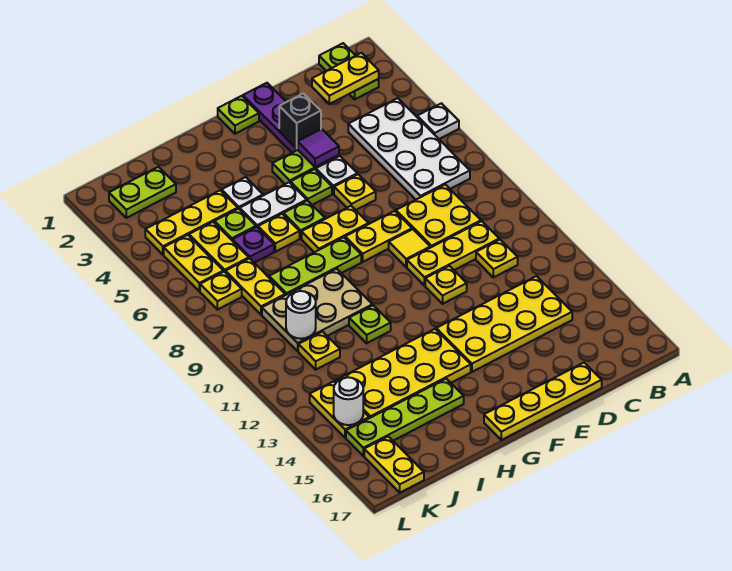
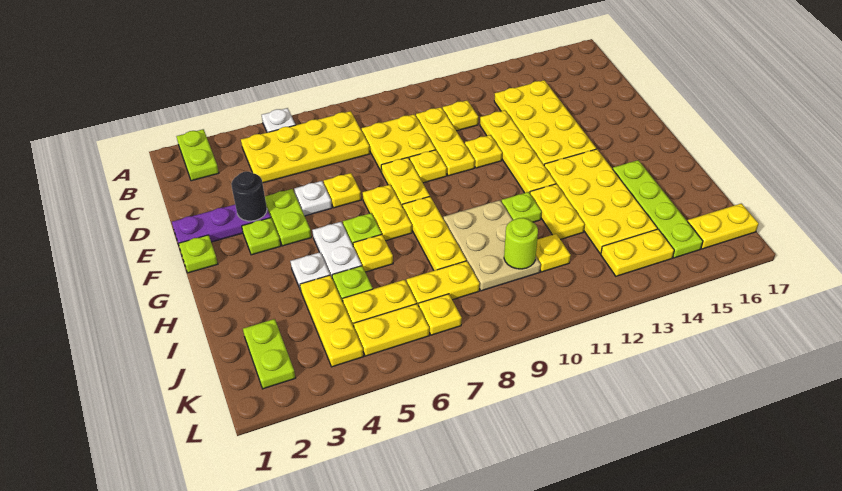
lime 1x2 plate [319,43,379,99] -> lime 1x2 plate turned to [176,129,219,181]
yellow 1x2 plate [312,53,379,104] -> yellow 1x2 plate moved to [530,184,585,239]
white 2x4 plate [348,98,470,200] -> yellow 2x4 plate [241,111,370,183]
yellow 1x4 plate [484,363,602,440] -> yellow 1x4 plate moved to [480,110,556,193]
black 1x1 brick [279,93,321,149] -> black 1x1 round brick [231,172,267,221]
purple 1x1 tile [298,129,339,167] -> none
yellow 1x1 tile [389,229,430,267] -> yellow 1x1 plate [410,150,447,183]
lime 1x1 plate [291,169,332,205] -> lime 1x1 plate moved to [242,218,281,255]
lime 1x3 plate [269,237,361,295] -> yellow 1x3 plate [403,197,466,271]
purple 1x1 plate [233,227,274,263] -> none
white 1x1 round brick [286,291,316,339] -> lime 1x1 round brick [504,218,538,269]
white 1x1 round brick [334,377,363,425] -> none

